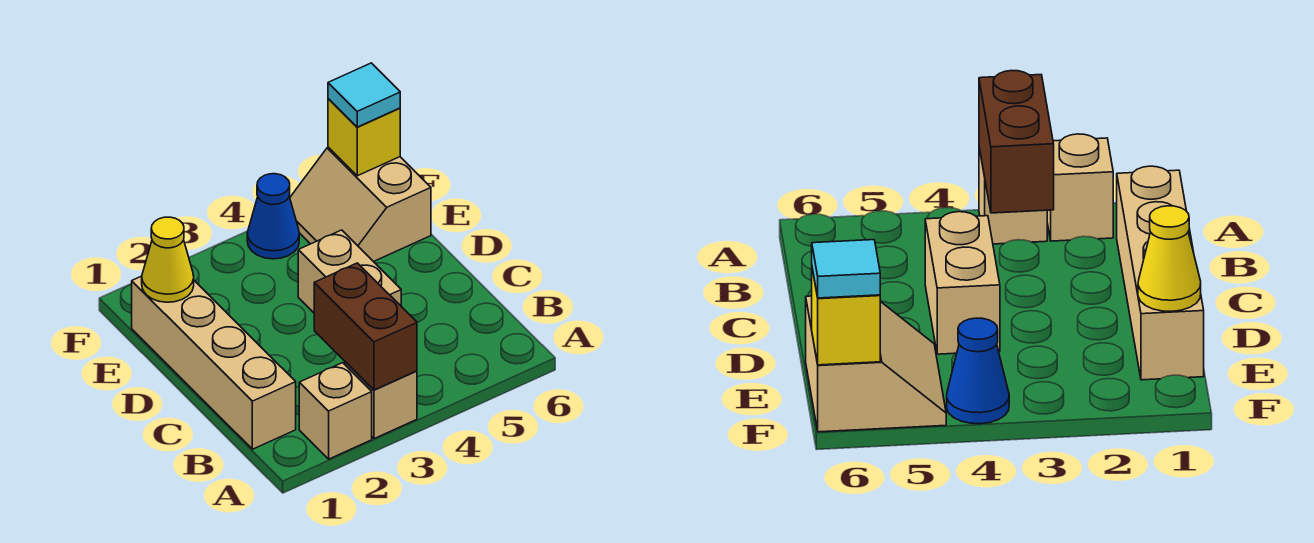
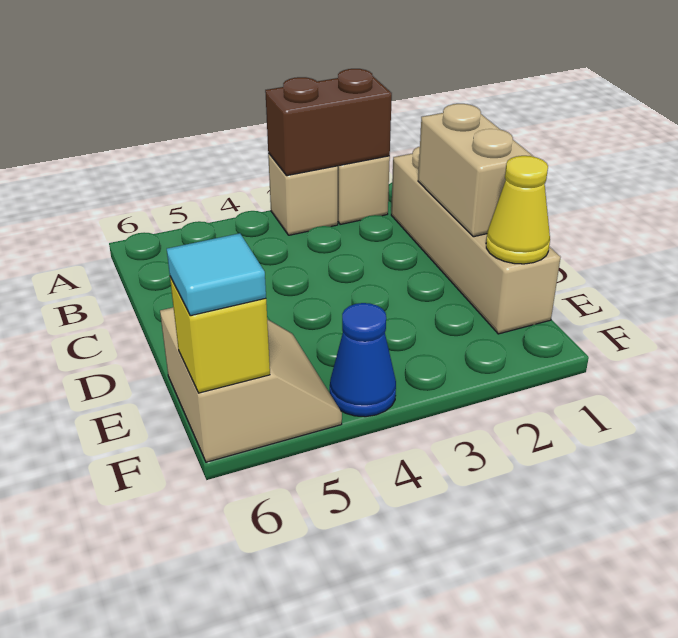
brown 1x2 brick [314,263,417,390] -> brown 1x2 brick turned to [265,69,392,176]
tan 1x2 brick [298,230,401,313] -> tan 1x2 brick moved to [418,104,534,237]

